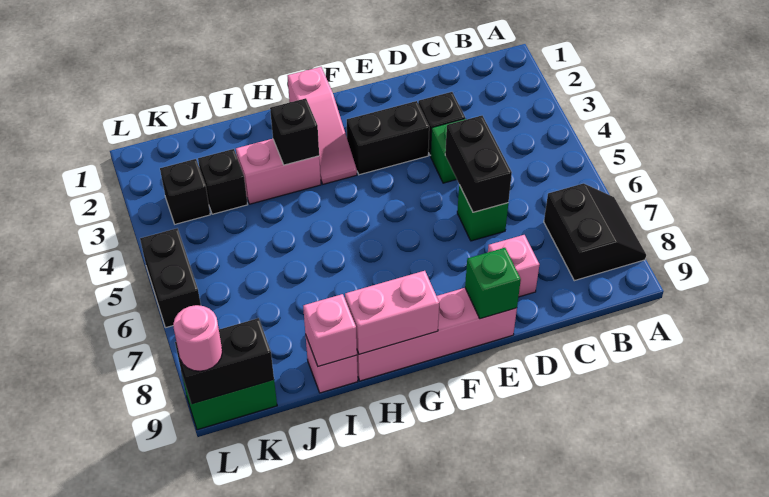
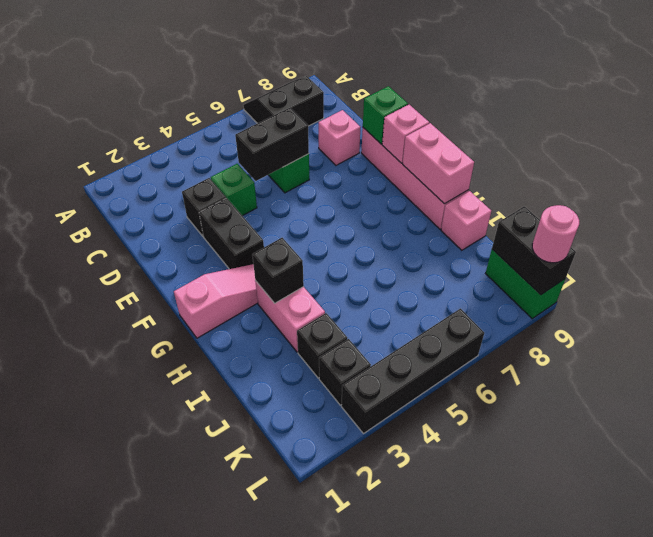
pink 1x1 brick [303,294,357,366] -> pink 1x1 brick moved to [382,104,429,163]
black 1x2 brick [140,228,201,328] -> black 1x4 brick [341,309,484,433]

